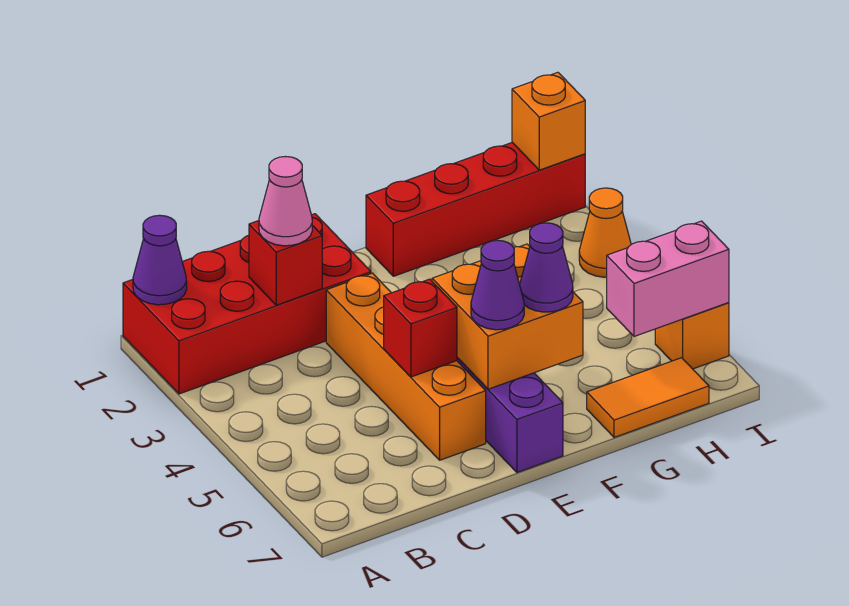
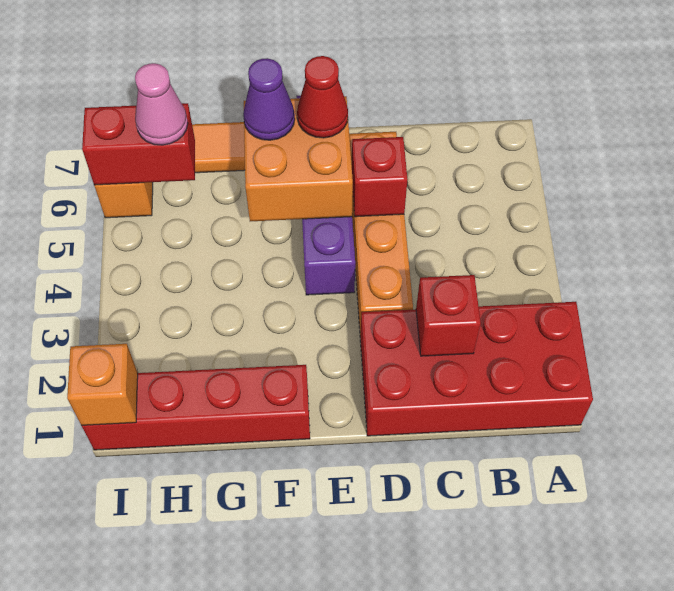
purple 1x1 cone [133,215,187,305] -> none
pink 1x1 cone [259,157,312,246] -> pink 1x1 cone moved to [135,63,188,145]
purple 1x1 cone [471,240,524,330] -> red 1x1 cone [297,56,348,138]
pink 1x2 brick [607,221,729,336] -> red 1x2 brick [82,103,195,185]
orange 1x1 cone [579,188,631,277] -> none

